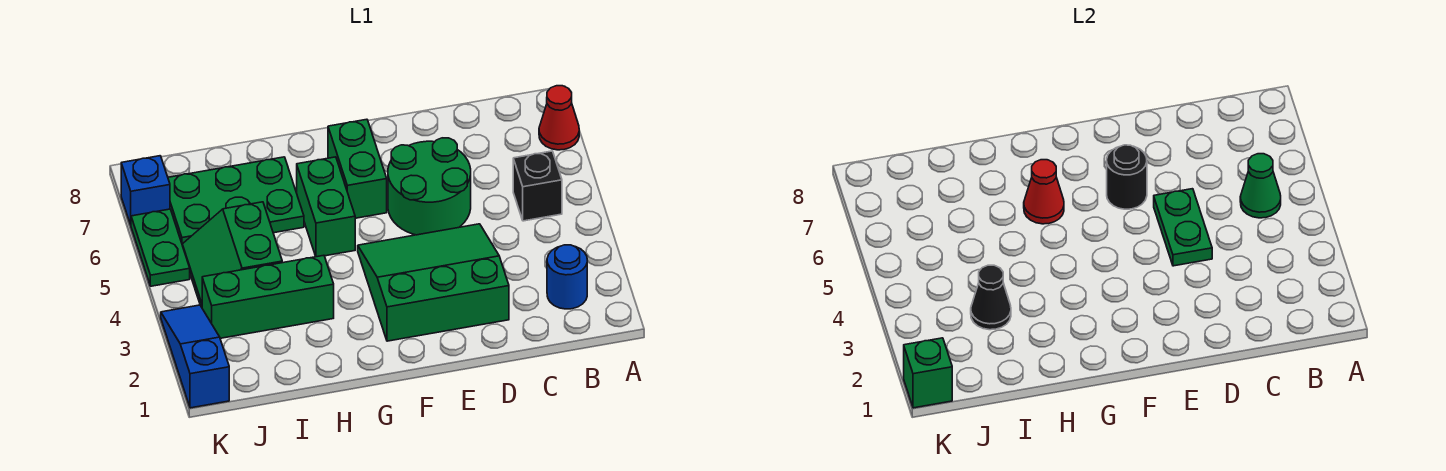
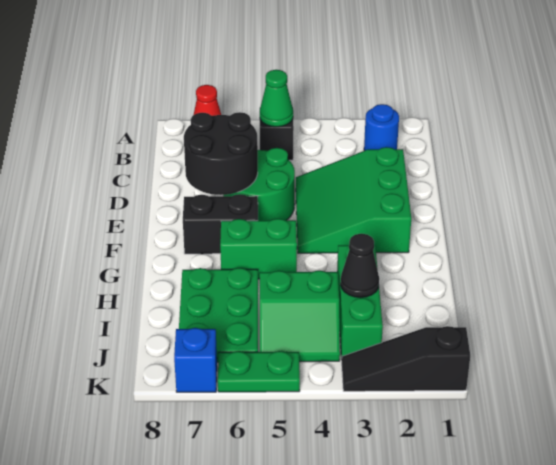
green 1x2 plate [1154,189,1212,266] -> none
black 1x1 round brick [1107,145,1147,209] -> black 2x2 round brick [184,112,258,195]
green 1x2 brick [328,119,387,218] -> black 1x2 brick [183,194,258,254]
red 1x1 cone [1024,160,1064,224] -> none
blue 1x3 slope [161,305,229,408] -> black 1x3 slope [342,326,470,391]
green 1x1 brick [904,338,952,408] -> none

